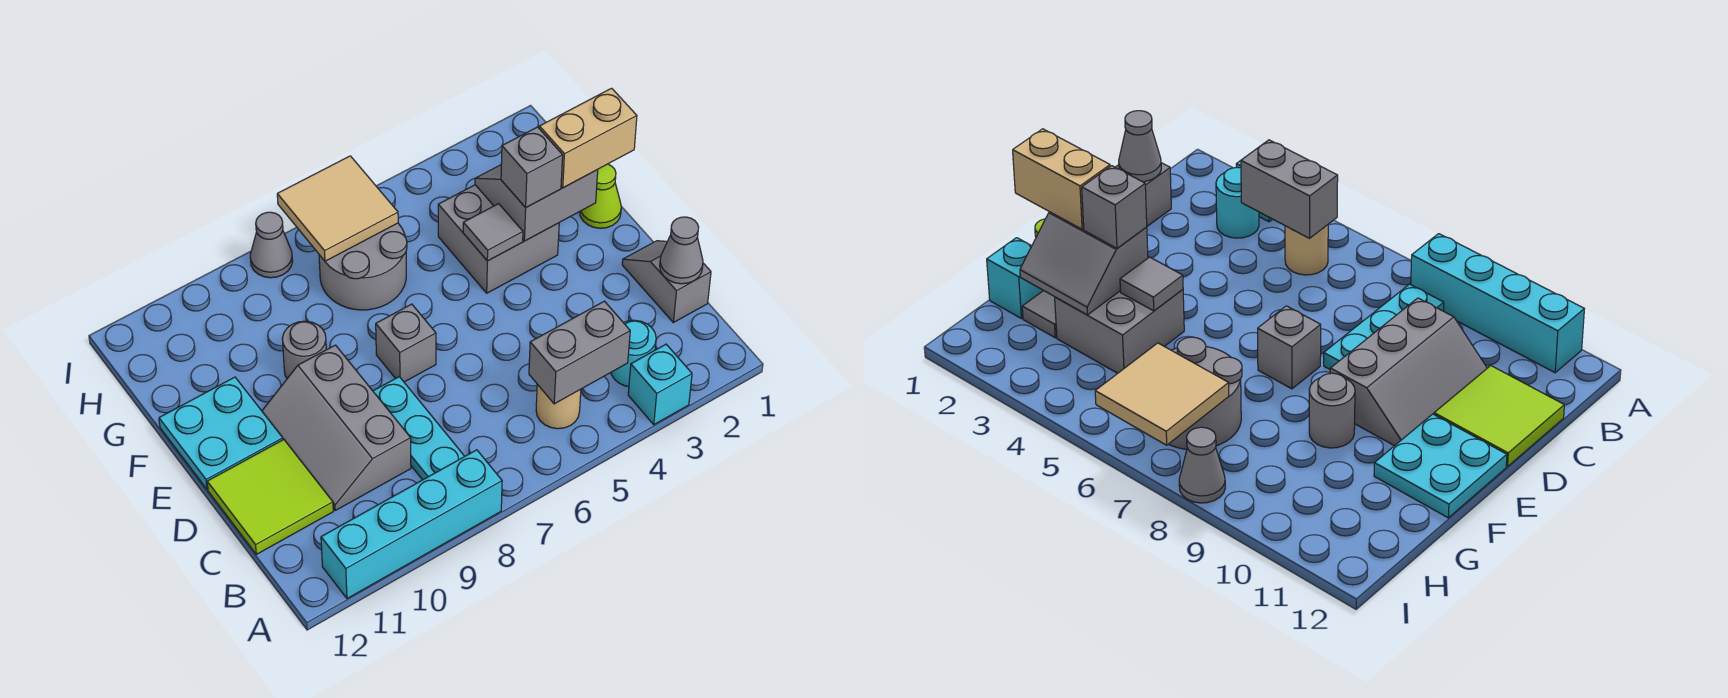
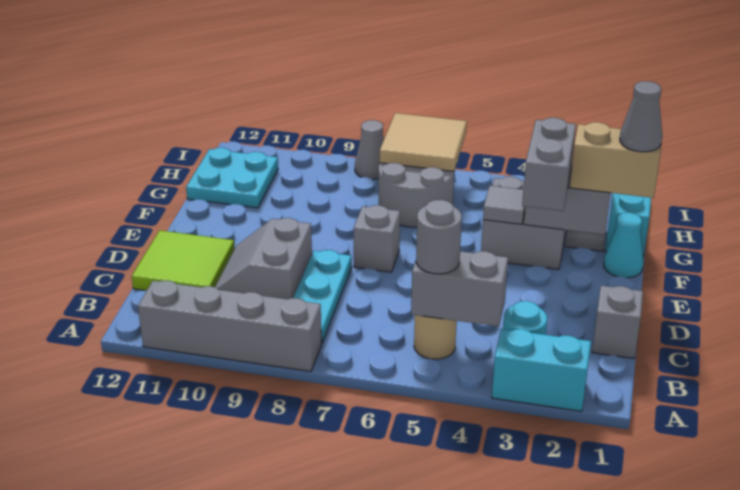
cyan 1x1 brick [628,344,692,425] -> cyan 1x2 brick [492,329,591,411]
cyan 1x4 brick [321,450,502,599] -> grey 1x4 brick [138,281,322,372]
grey 1x1 cone [660,217,703,284] -> grey 1x1 cone moved to [620,81,662,152]
grey 2x3 slope [262,345,411,510] -> grey 2x2 slope [215,218,312,299]
cyan 2x2 plate [159,377,283,489] -> cyan 2x2 plate moved to [186,148,278,208]
lime 1x1 cone [580,164,621,228] -> cyan 1x1 cone [604,213,643,278]
grey 1x1 brick [501,127,563,208] -> grey 1x2 brick [522,118,576,211]
grey 1x1 round brick [282,321,326,378] -> grey 1x1 round brick moved to [416,200,462,274]

